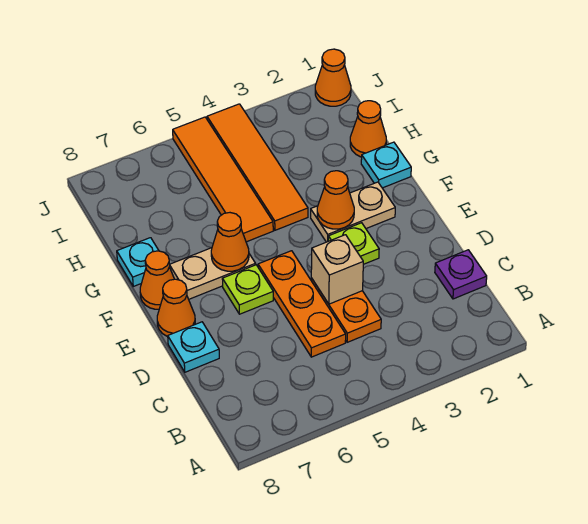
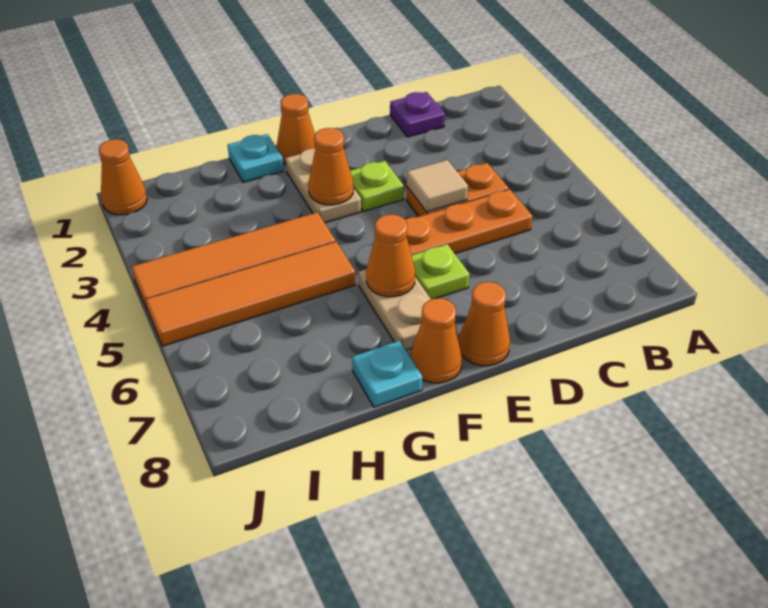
tan 1x1 brick [311,235,363,304] -> tan 1x1 tile [407,160,468,212]
cyan 1x1 plate [168,322,219,372] -> none
orange 1x1 cone [350,101,386,157] -> orange 1x1 cone moved to [276,94,315,164]

